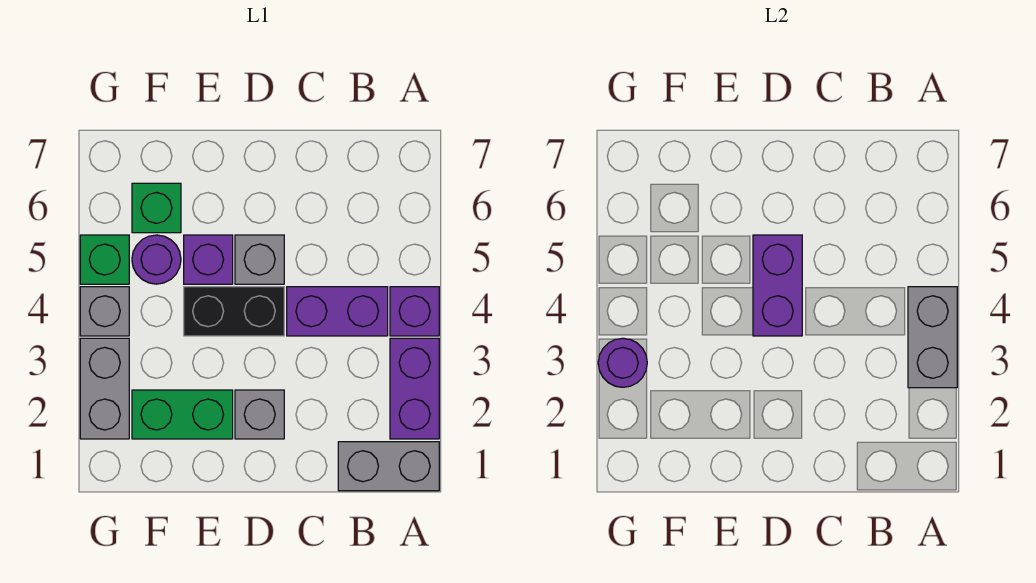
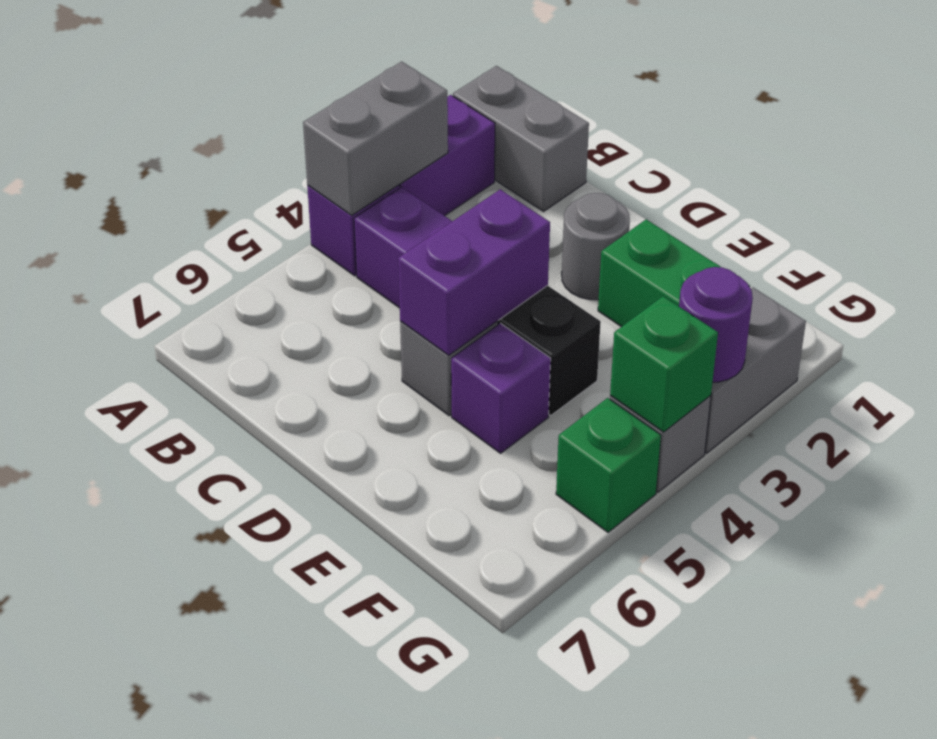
grey 1x1 brick [235,390,284,439] -> grey 1x1 round brick [562,193,630,300]
purple 1x1 round brick [132,235,181,284] -> none
green 1x1 brick [132,183,181,233] -> green 1x1 brick moved to [610,296,718,432]

